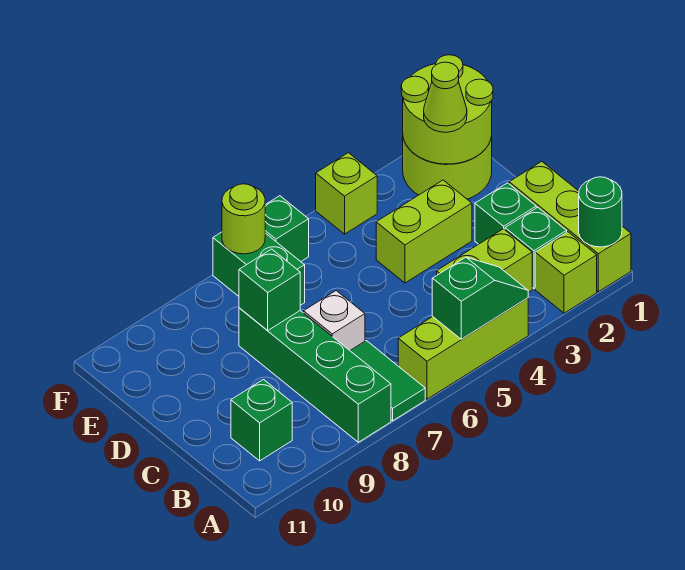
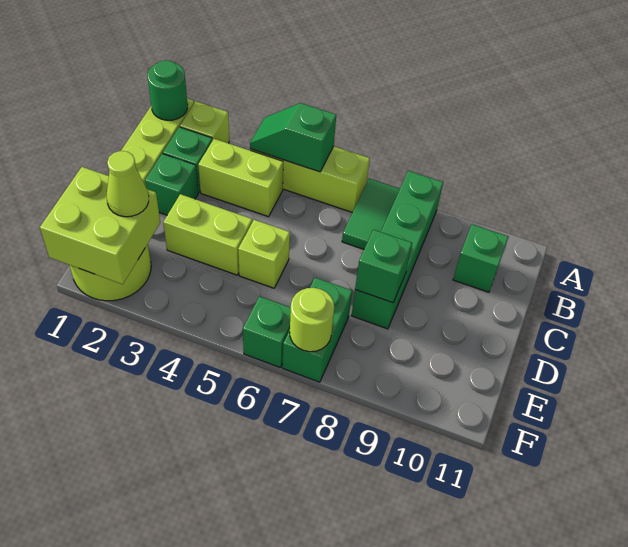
white 1x1 brick [304,291,365,350] -> none
lime 2x2 round brick [401,55,493,164] -> lime 2x2 brick [40,167,160,284]
lime 1x1 brick [316,153,377,234] -> lime 1x1 brick moved to [238,220,290,288]

